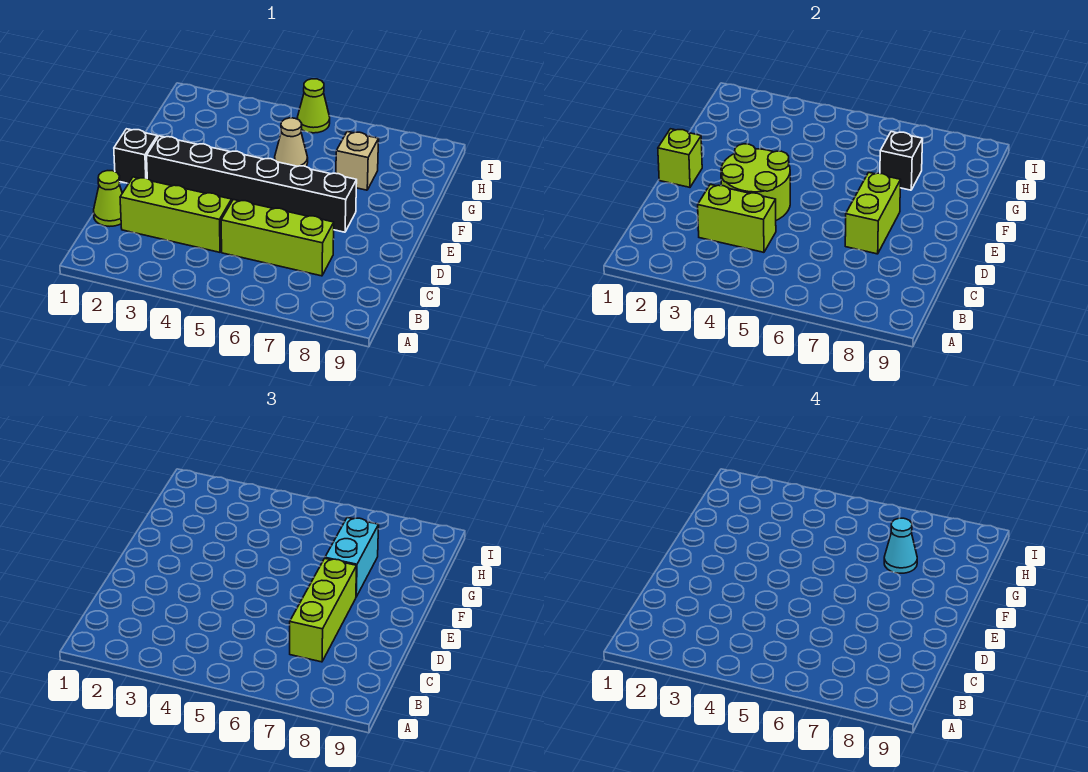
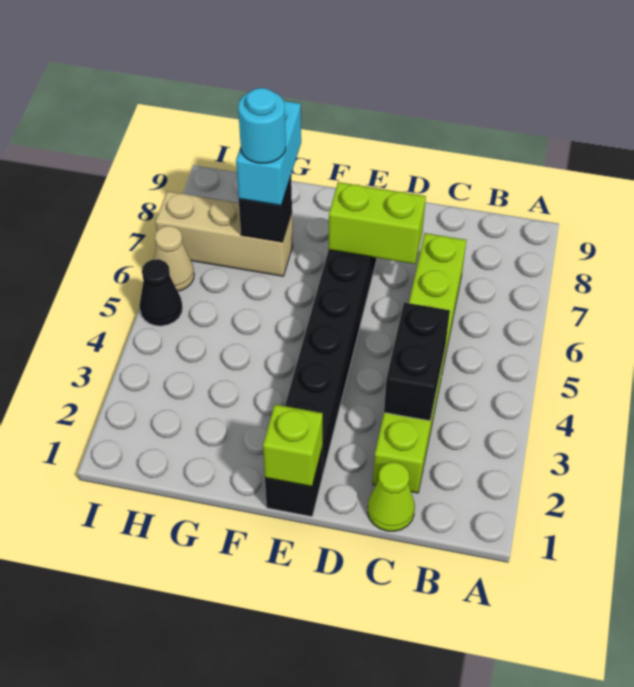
lime 1x2 brick [698,184,776,252] -> black 1x2 brick [384,302,450,421]
lime 1x3 brick [290,559,357,662] -> none
lime 2x2 round brick [721,144,790,220] -> none
cyan 1x2 brick [325,518,379,597] -> cyan 1x2 brick turned to [236,101,301,206]
tan 1x1 cone [275,118,308,166] -> tan 1x1 cone moved to [154,226,194,291]
tan 1x1 brick [336,132,379,190] -> tan 1x3 brick [155,191,293,276]
cyan 1x1 cone [884,518,917,573] -> cyan 1x1 round brick [238,88,286,163]
lime 1x1 cone [297,79,330,133] -> black 1x1 cone [139,259,183,326]

